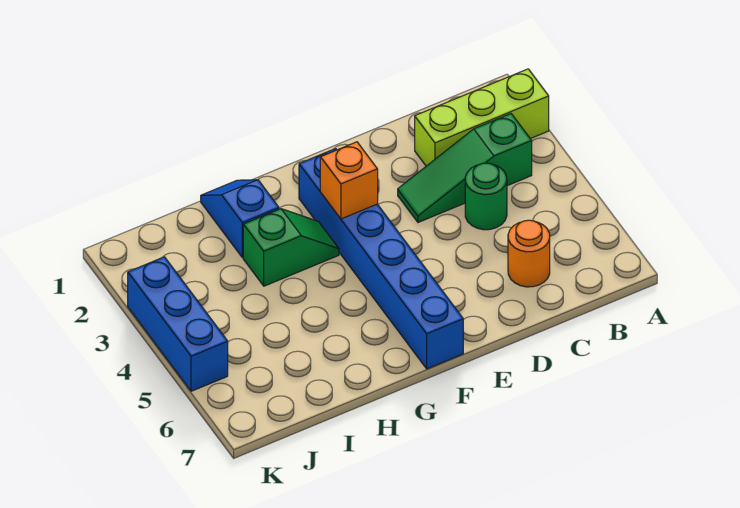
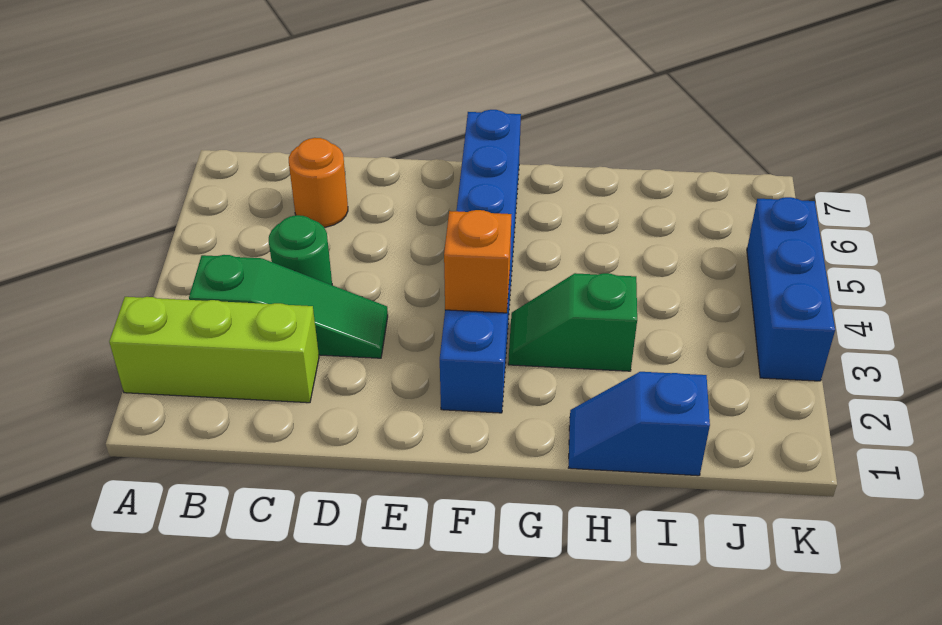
blue 1x2 slope [201,180,279,258] -> blue 1x2 slope turned to [569,372,710,476]

